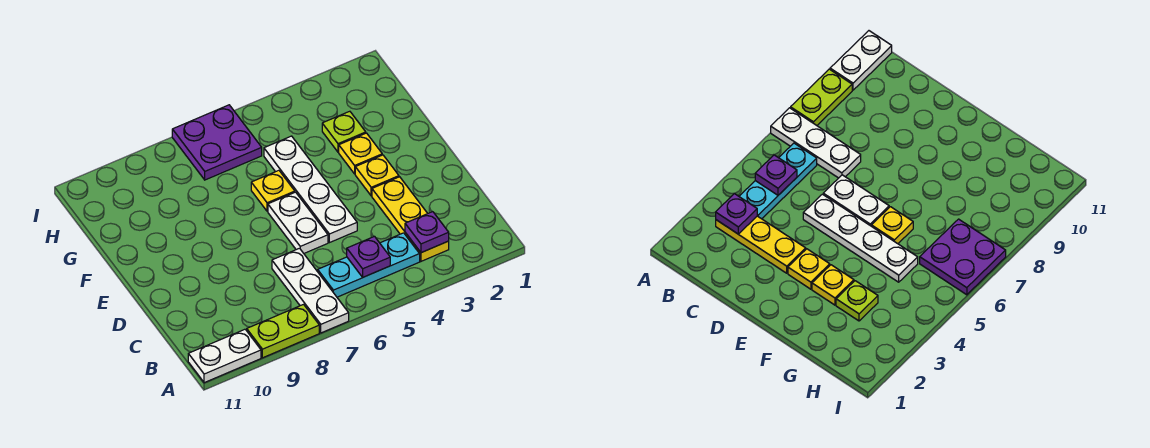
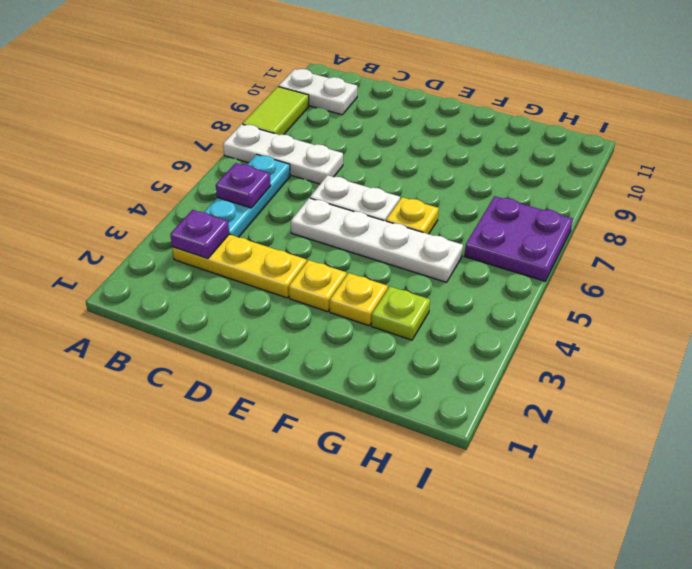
lime 1x2 plate [247,305,319,358] -> lime 1x2 tile [242,87,309,135]
white 1x2 plate [188,329,261,383] -> white 1x2 plate turned to [278,69,357,115]

